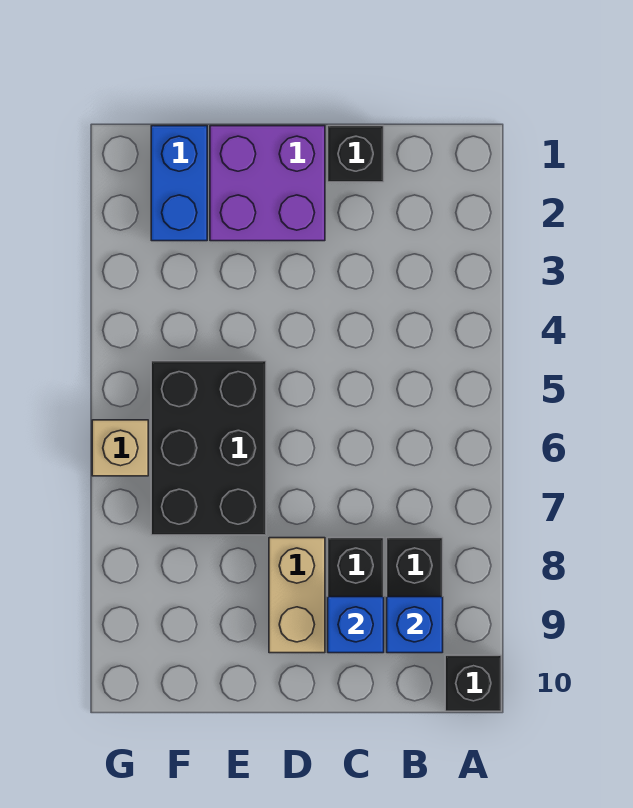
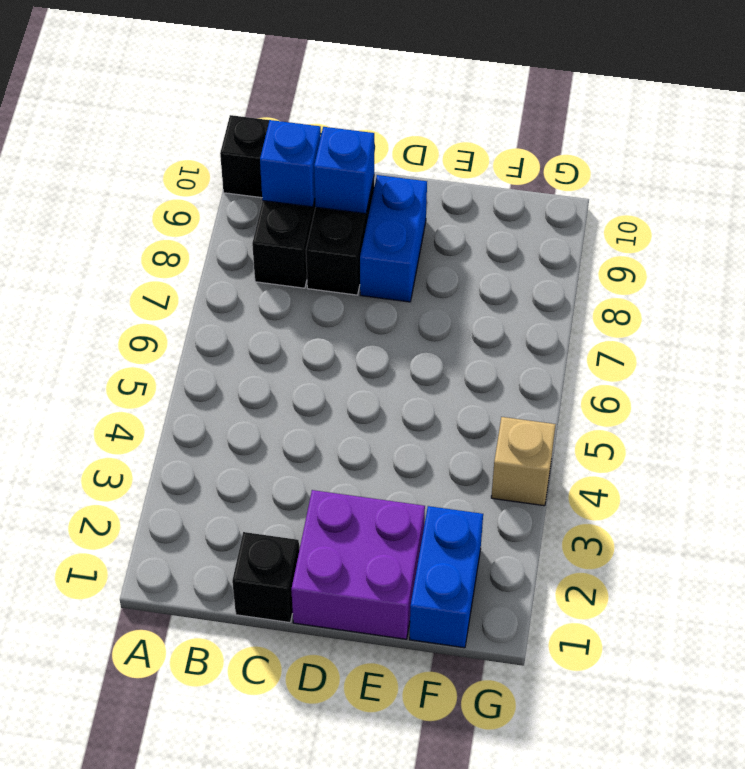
tan 1x2 brick [269,538,325,653] -> blue 1x2 brick [360,175,427,302]
black 2x3 brick [151,361,266,535] -> none
tan 1x1 brick [92,420,148,476] -> tan 1x1 brick moved to [491,417,556,506]

